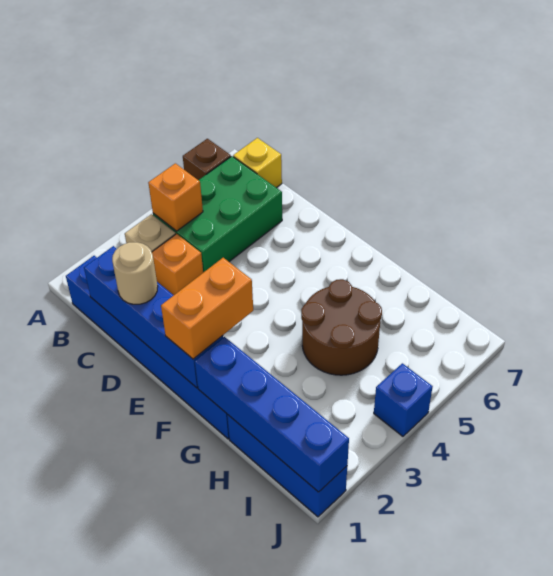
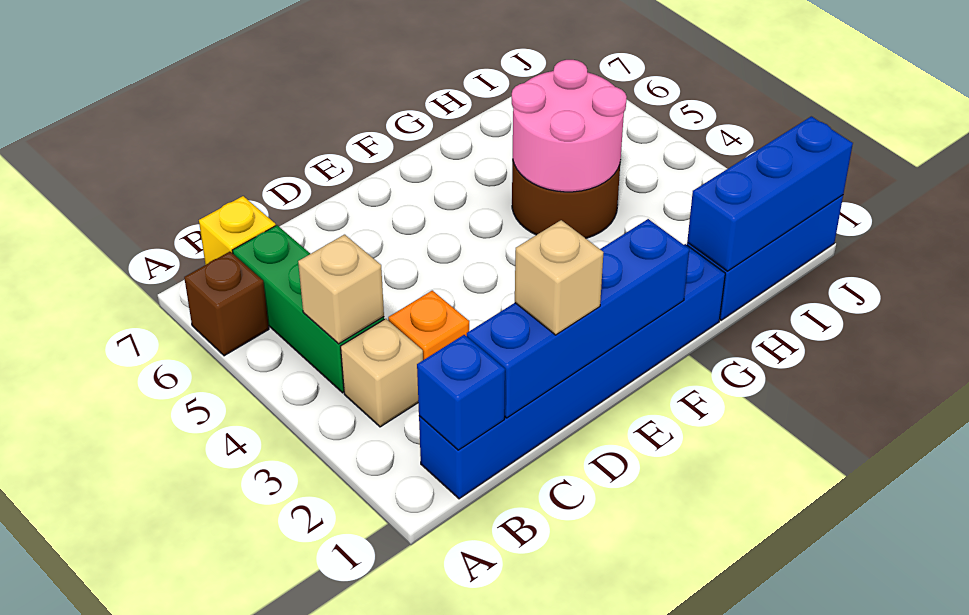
green 2x3 brick [153,156,282,272] -> green 1x3 brick [232,225,384,393]
orange 1x1 brick [148,163,203,231] -> tan 1x1 brick [298,235,384,344]
tan 1x1 round brick [112,242,158,304] -> tan 1x1 brick [515,220,604,335]
orange 1x2 brick [161,258,253,359] -> none
blue 1x4 brick [195,337,349,492] -> blue 1x3 brick [687,116,853,271]
none -> pink 2x2 round brick [512,60,627,192]
blue 1x1 brick [374,363,433,436] -> blue 1x1 brick moved to [417,335,505,450]

